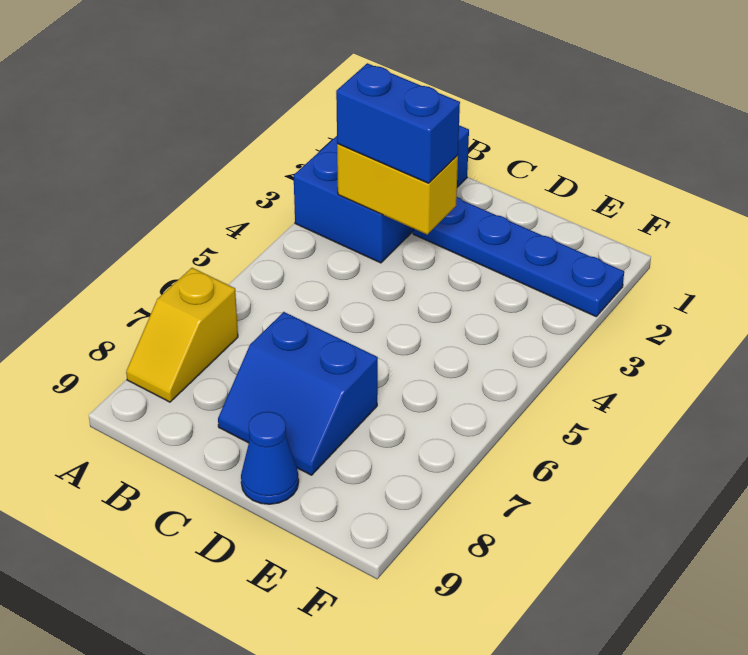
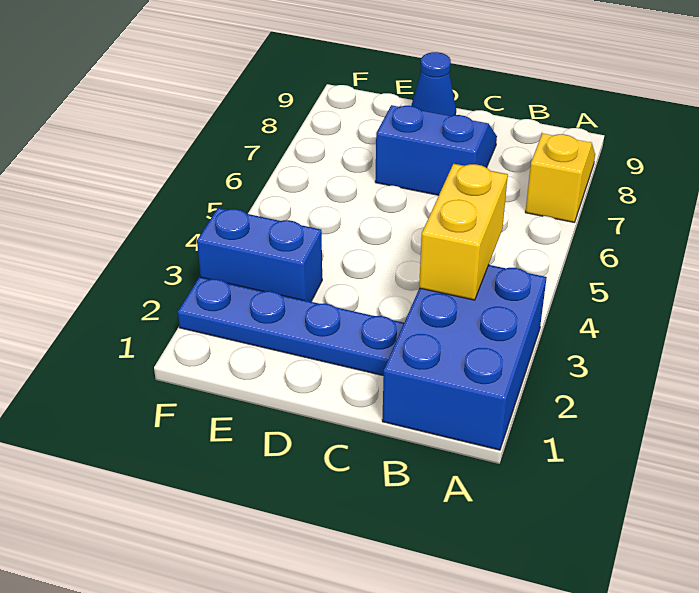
yellow 1x2 brick [337,144,458,234] -> yellow 1x2 brick turned to [419,164,508,300]
blue 1x2 brick [336,63,460,183] -> blue 1x2 brick moved to [197,208,322,302]

